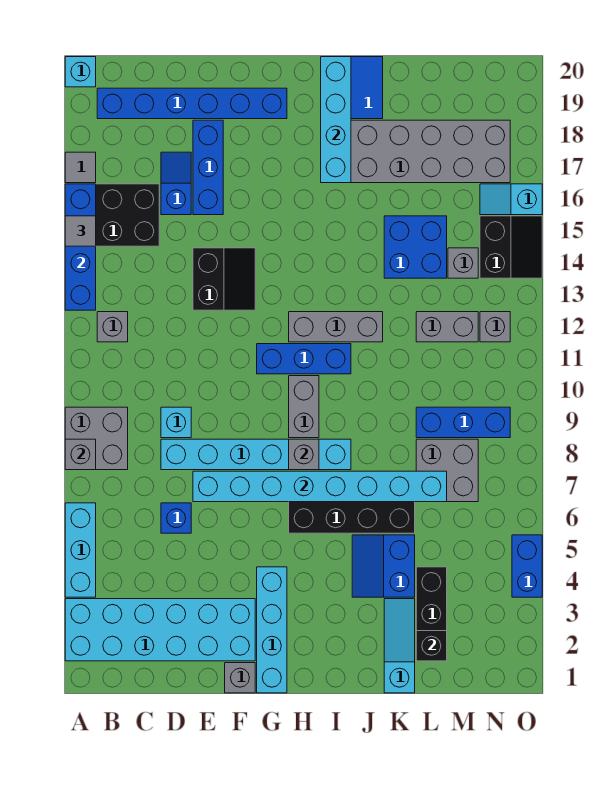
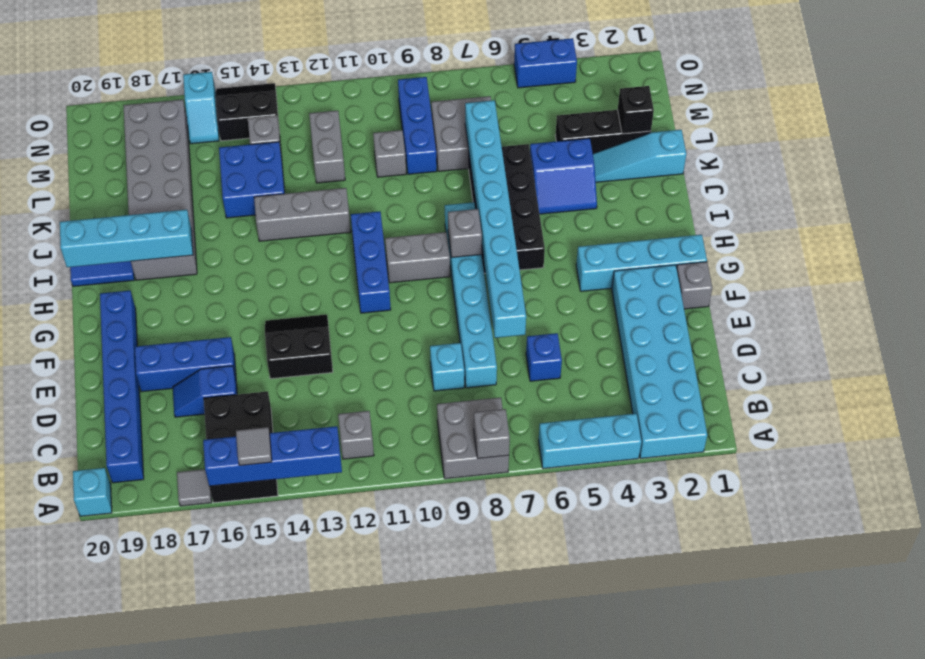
grey 1x3 brick [289,312,383,342] -> grey 1x3 brick turned to [254,188,351,241]
grey 1x1 brick [480,312,510,342] -> grey 1x1 brick moved to [373,130,406,177]

